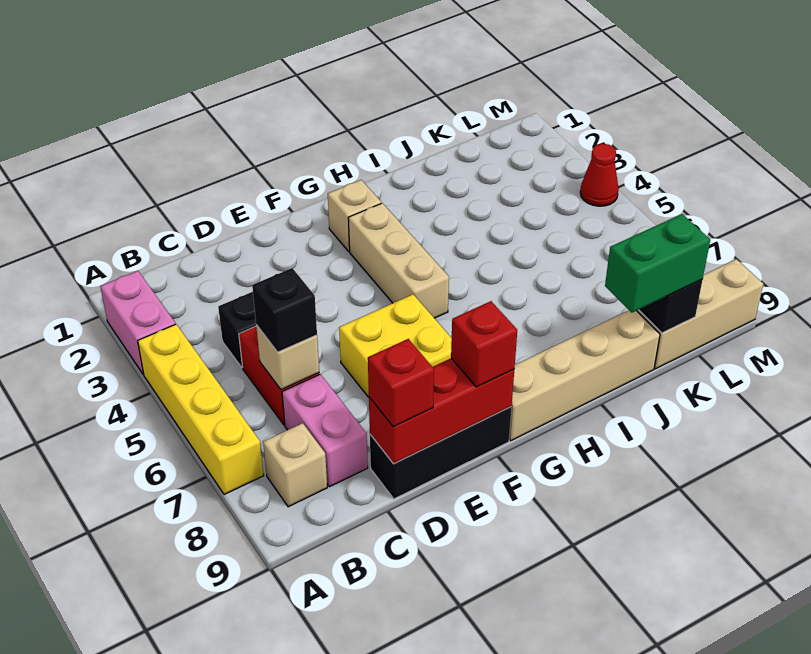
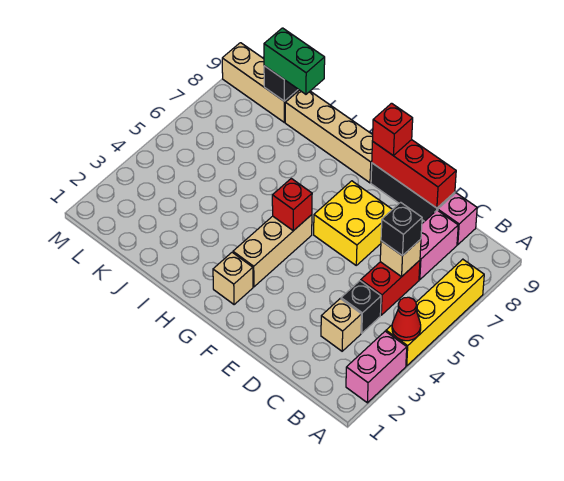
tan 1x1 brick [263,423,327,507] -> tan 1x1 brick moved to [321,299,361,351]
none -> pink 1x1 brick [438,193,477,245]
red 1x1 brick [368,339,434,427] -> red 1x1 brick moved to [272,178,312,231]
red 1x1 cone [580,144,619,206] -> red 1x1 cone moved to [392,297,421,341]

